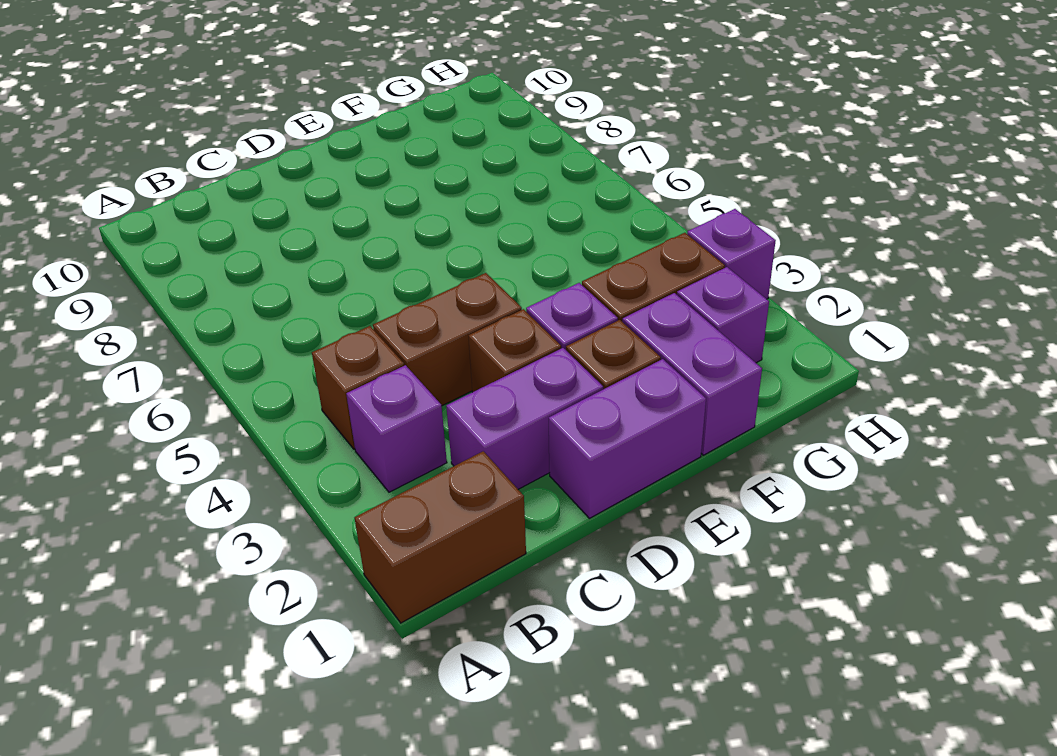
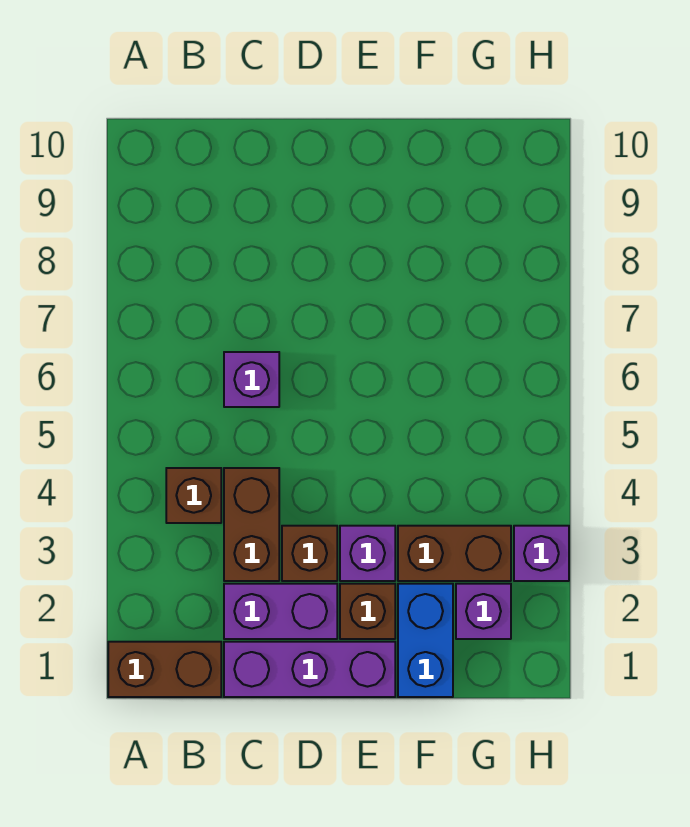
purple 1x1 brick [346,365,447,492] -> purple 1x1 brick moved to [224,352,279,407]
brown 1x2 brick [373,273,522,406] -> brown 1x2 brick turned to [224,468,279,581]
purple 1x2 brick [549,359,706,518] -> purple 1x3 brick [224,642,395,697]
purple 1x2 brick [622,293,762,455] -> blue 1x2 brick [398,584,453,697]

